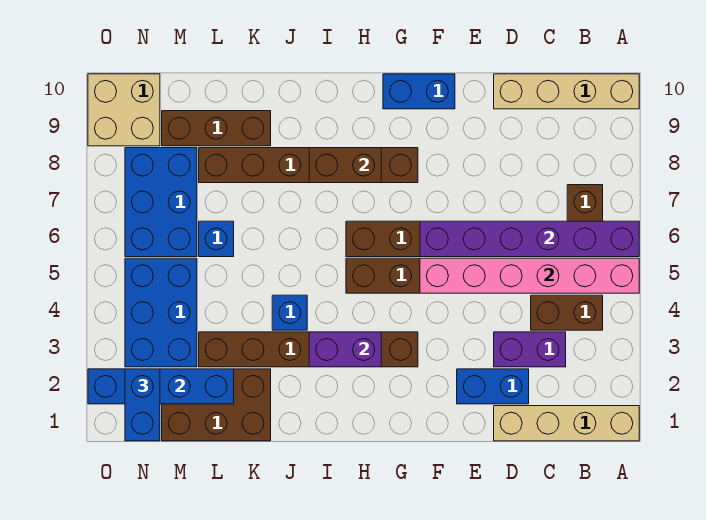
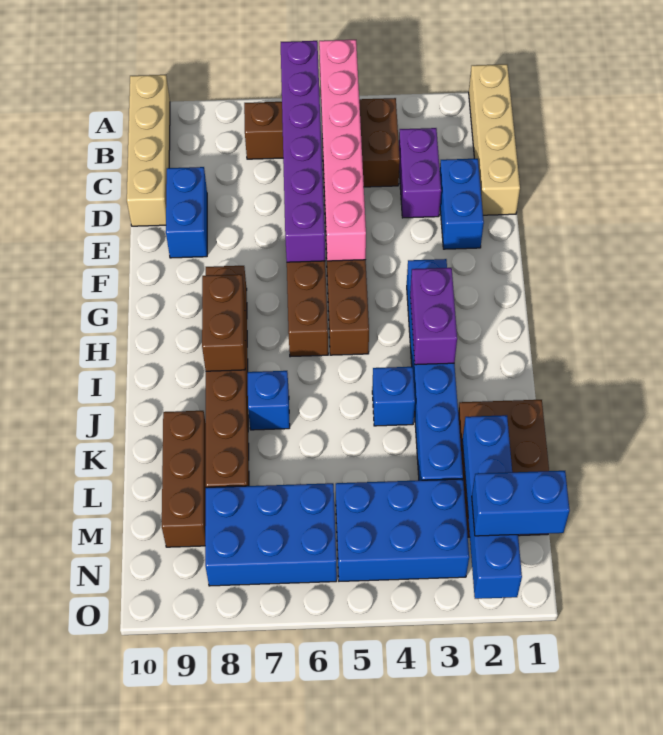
blue 1x2 brick [383,74,455,109] -> blue 1x2 brick moved to [166,167,207,258]
brown 1x6 brick [199,332,418,367] -> blue 1x6 brick [407,259,463,480]
blue 1x1 brick [199,221,234,257] -> blue 1x1 brick moved to [248,371,290,430]
tan 2x2 brick [88,74,160,146] -> none

